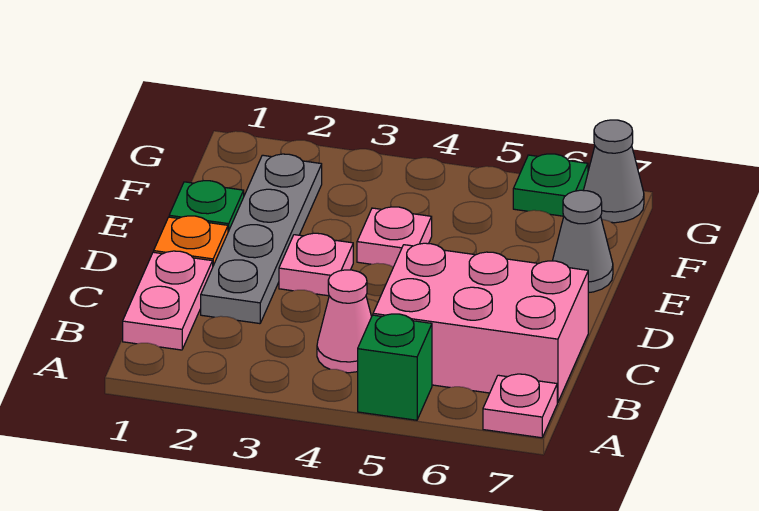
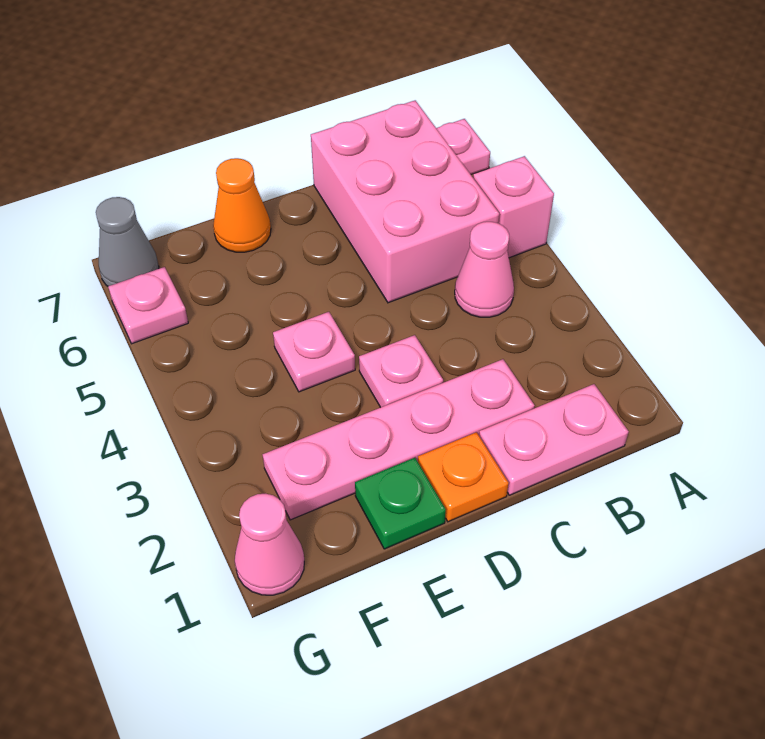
green 1x1 brick [358,314,432,420] -> pink 1x1 brick [473,156,554,258]
grey 1x4 plate [201,154,322,324] -> pink 1x4 plate [263,359,535,520]
grey 1x1 cone [553,190,613,293] -> orange 1x1 cone [213,158,271,252]
none -> pink 1x1 cone [235,494,304,595]
green 1x1 plate [513,154,588,216] -> pink 1x1 plate [108,267,188,344]

